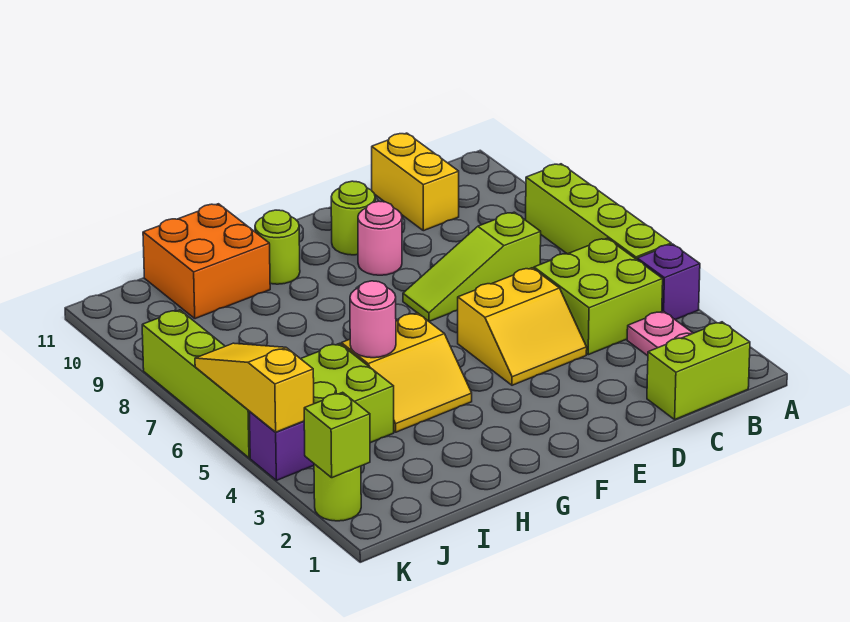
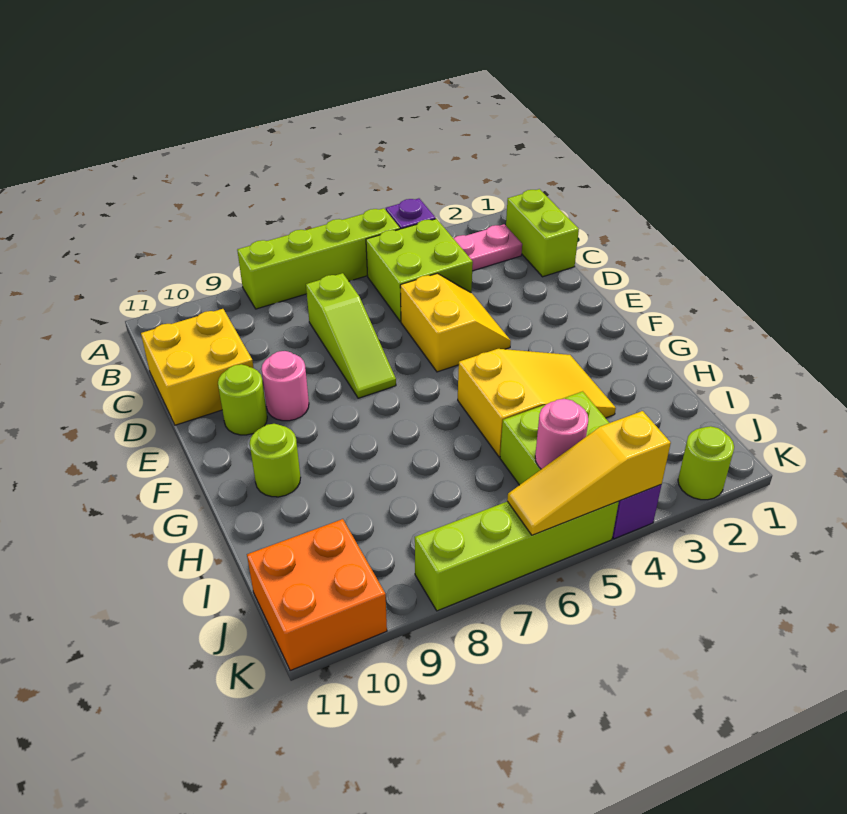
yellow 1x2 brick [372,133,459,231] -> yellow 2x2 brick [141,309,254,425]
yellow 2x2 slope [341,313,472,432] -> yellow 2x3 slope [458,349,616,457]
pink 1x1 round brick [350,281,396,358] -> pink 1x1 round brick moved to [535,399,588,469]
orange 2x2 brick [143,204,270,319] -> orange 2x2 brick moved to [247,519,387,671]
lime 1x1 brick [304,392,370,478] -> none

